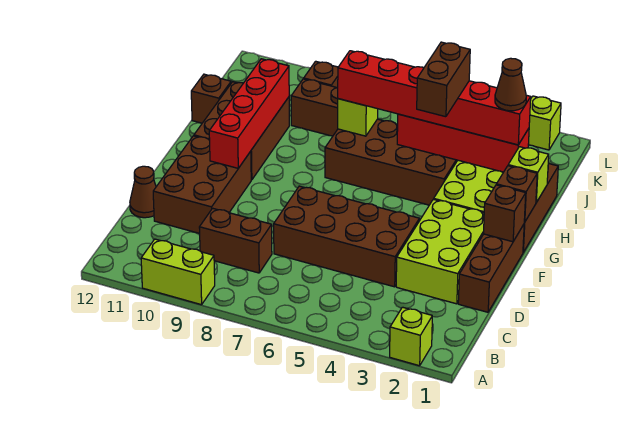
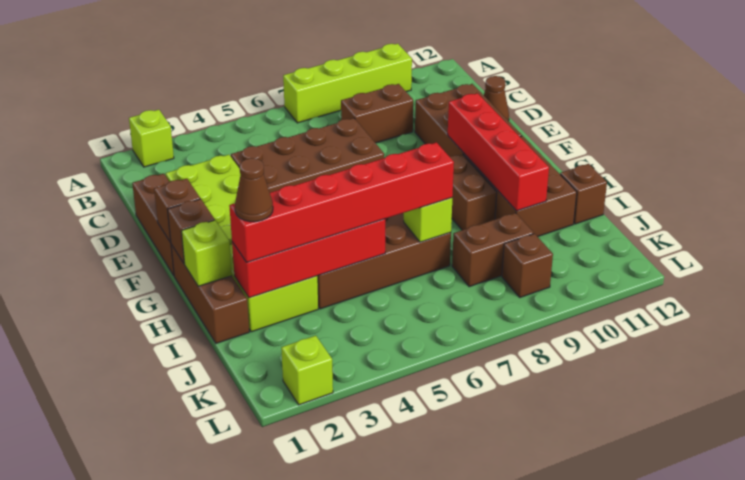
lime 1x2 brick [141,239,215,305] -> lime 1x4 brick [283,44,412,123]
brown 1x2 brick [417,42,470,117] -> brown 1x2 brick moved to [450,154,497,230]

